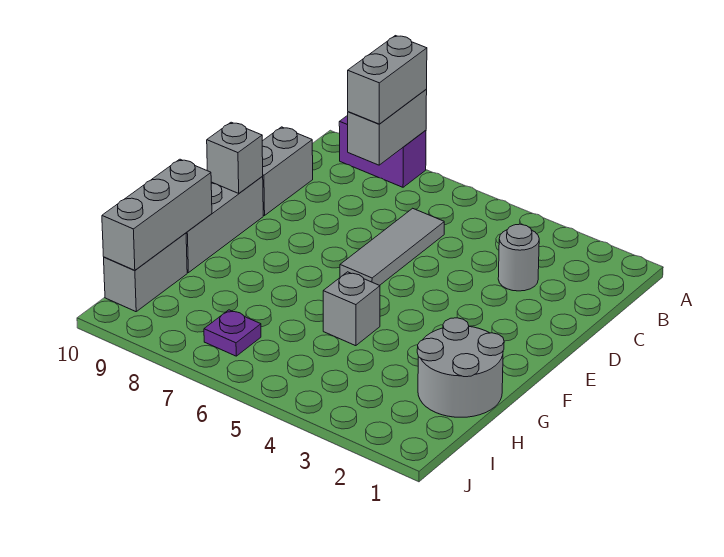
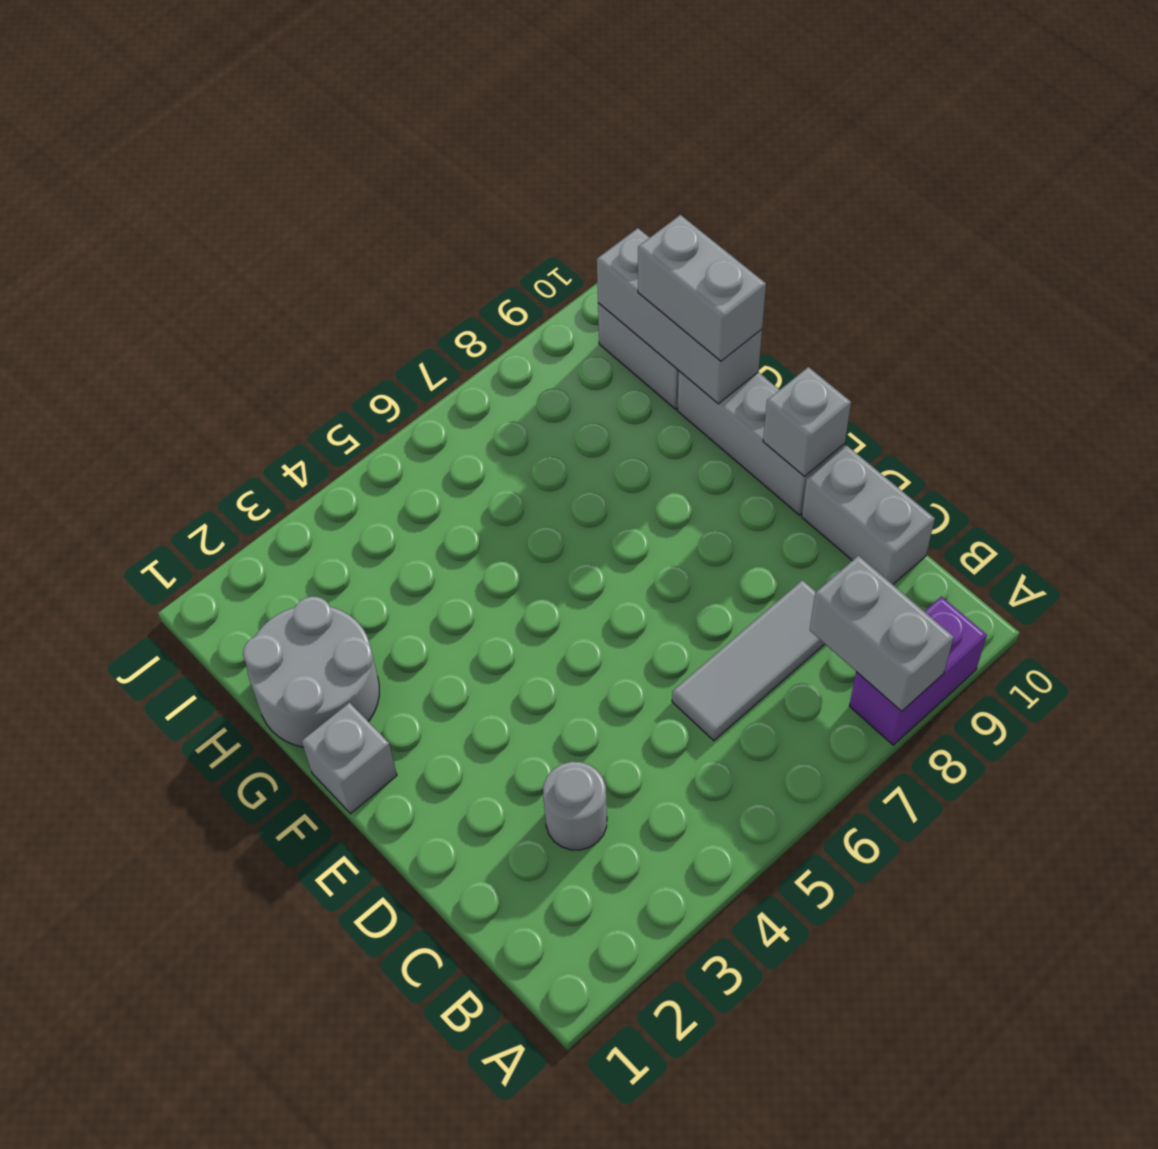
grey 1x2 brick [348,36,427,124] -> grey 1x2 brick moved to [638,215,766,361]
grey 1x3 tile [340,208,444,285] -> grey 1x3 tile turned to [672,580,824,741]
grey 1x1 brick [323,272,380,346] -> grey 1x1 brick moved to [302,703,397,814]
purple 1x1 plate [204,310,261,356] -> none

